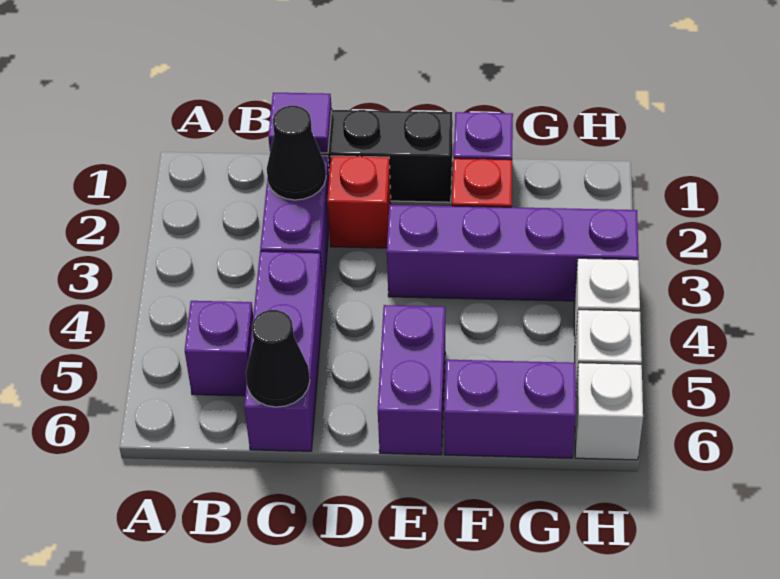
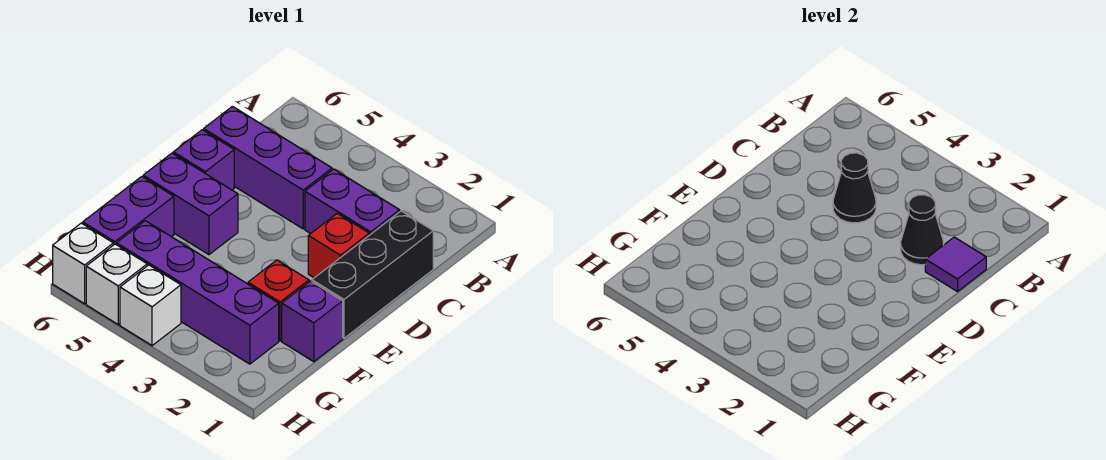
purple 1x1 brick [185,301,253,396] -> purple 1x1 brick moved to [173,130,234,190]
black 1x1 cone [246,310,310,407] -> black 1x1 cone moved to [833,153,876,223]
purple 1x4 brick [387,205,639,301] -> purple 1x4 brick turned to [117,221,279,364]

